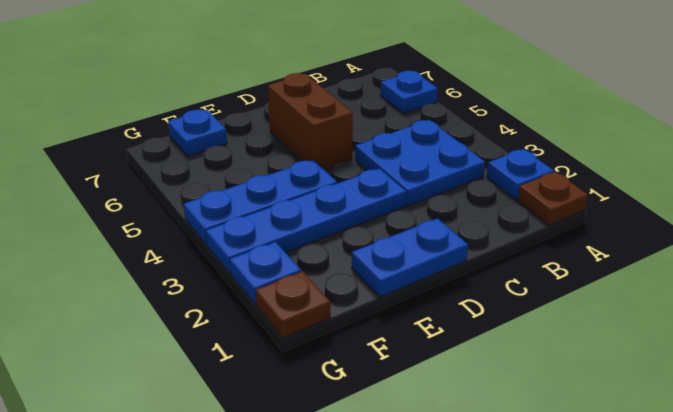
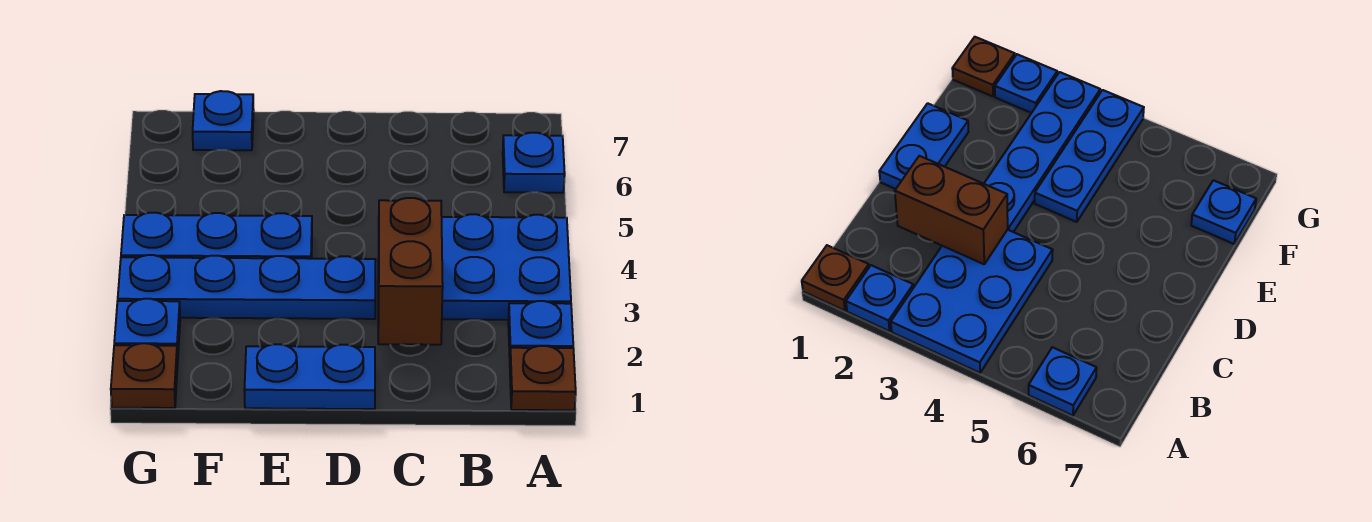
blue 2x2 plate [355,120,485,206] -> blue 2x3 plate [378,214,571,320]
brown 1x2 brick [268,73,353,170] -> brown 1x2 brick moved to [378,198,443,345]

